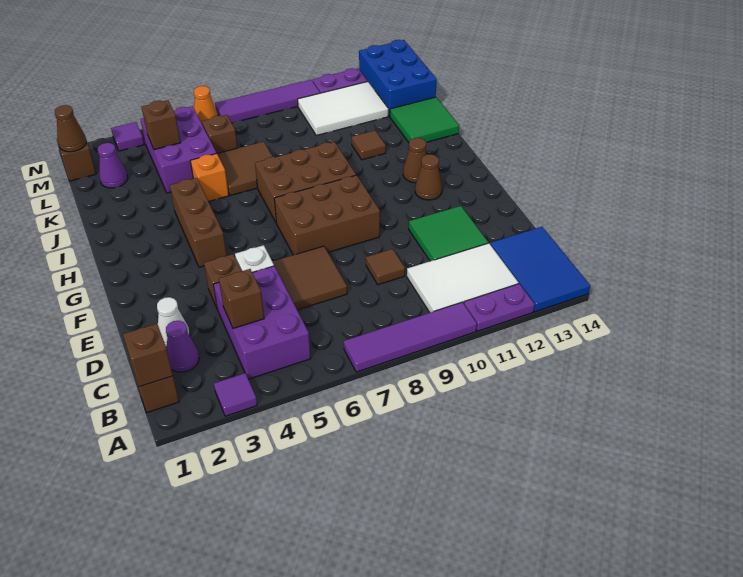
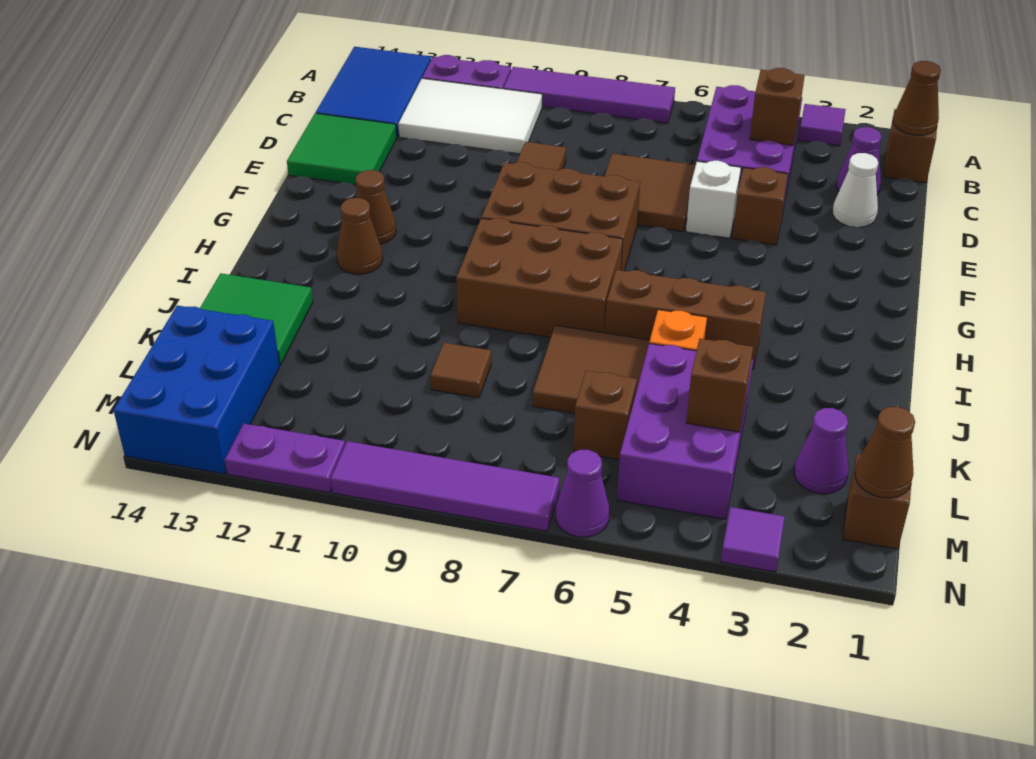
brown 1x1 brick [123,324,173,387] -> brown 1x1 cone [893,61,941,135]
green 2x2 tile [409,206,488,261] -> green 2x2 tile moved to [287,113,397,185]
brown 1x3 brick [170,178,227,267] -> brown 1x3 brick turned to [605,270,766,369]
brown 1x1 tile [352,131,386,160] -> brown 1x1 tile moved to [430,343,491,398]
white 2x3 tile [298,82,388,135] -> none
orange 1x1 cone [194,86,218,123] -> purple 1x1 cone [556,450,610,537]

